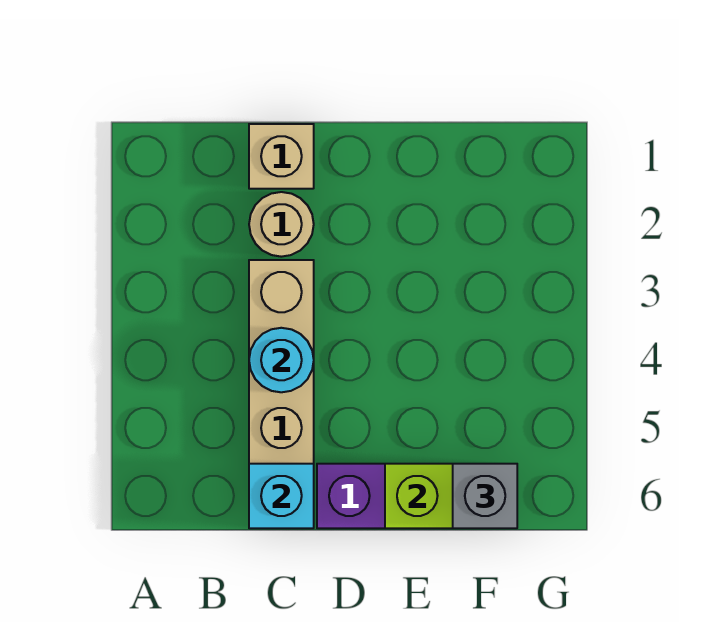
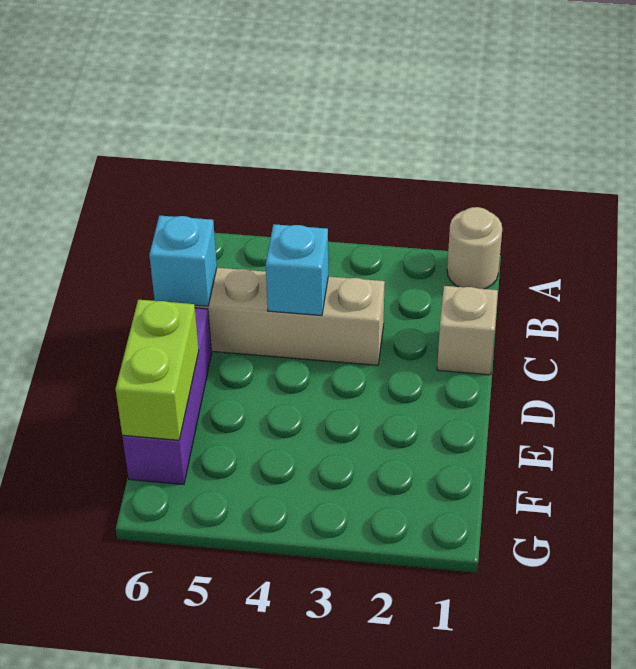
tan 1x1 round brick [249,192,314,257] -> tan 1x1 round brick moved to [447,207,502,289]
cyan 1x1 round brick [249,328,314,392] -> cyan 1x1 brick [266,224,328,316]
grey 1x1 brick [453,464,517,528] -> none

